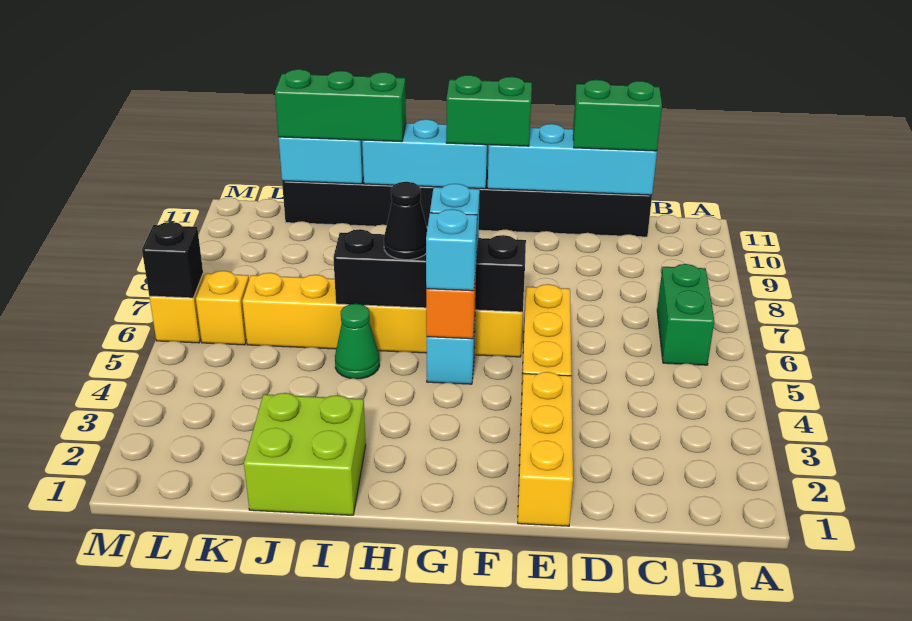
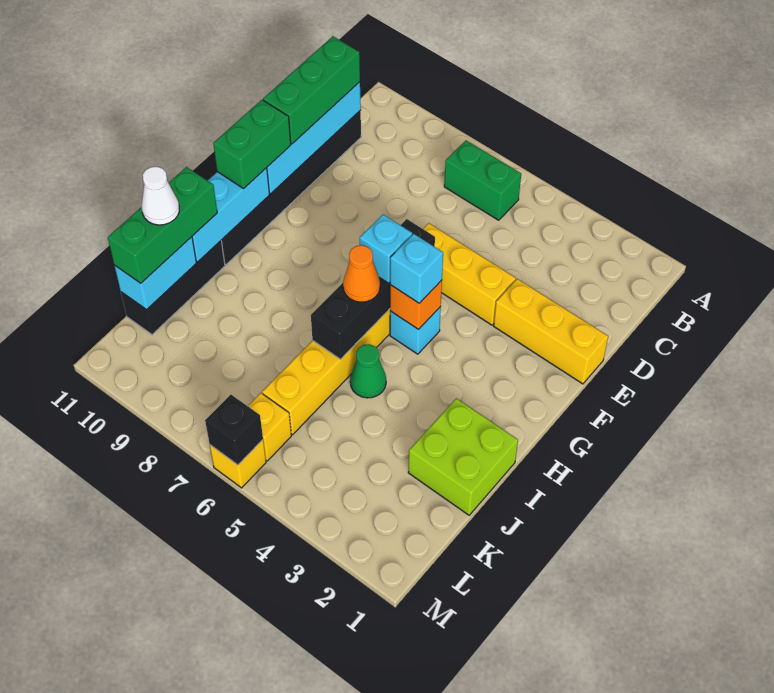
green 1x2 brick [573,80,662,151] -> green 1x3 brick [263,36,360,144]
black 1x1 cone [384,182,427,260] -> orange 1x1 cone [343,245,380,302]
none -> white 1x1 cone [142,167,179,225]

